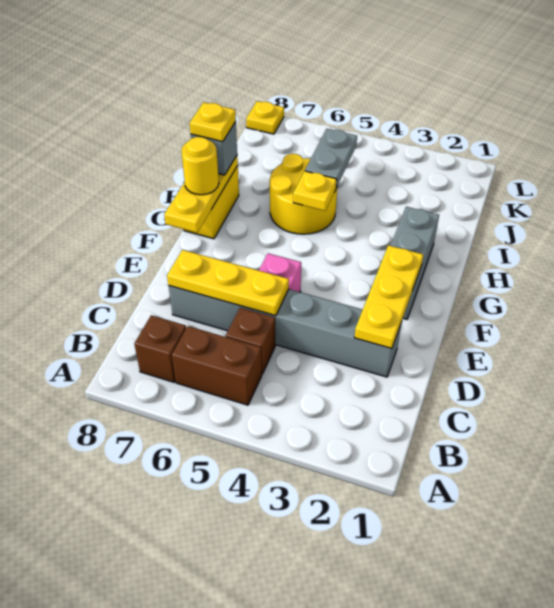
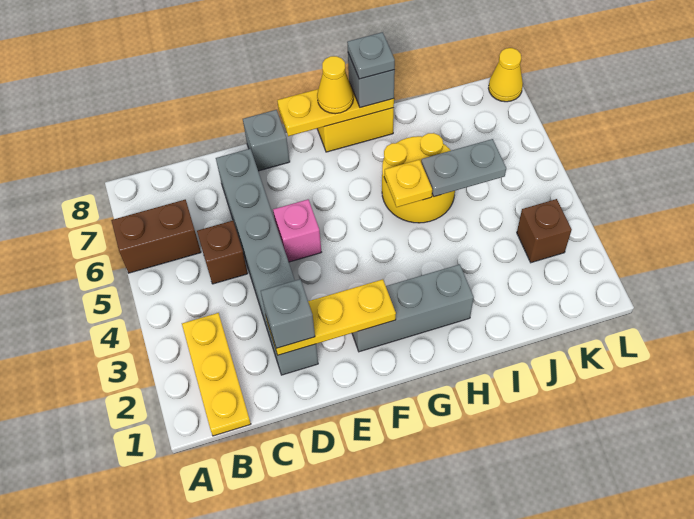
brown 1x2 brick [172,326,262,405] -> brown 1x2 brick turned to [111,200,201,273]
brown 1x1 brick [134,315,186,382] -> brown 1x1 brick moved to [517,199,572,263]
none -> grey 1x1 brick [261,279,315,348]
yellow 1x3 plate [167,250,289,316] -> yellow 1x3 plate moved to [182,313,251,436]
none -> grey 1x1 brick [243,110,290,171]
yellow 1x1 round brick [181,137,219,195] -> yellow 1x1 cone [317,56,353,114]
yellow 1x1 plate [190,102,236,142] -> grey 1x1 plate [347,32,395,79]
yellow 1x1 plate [246,101,284,134] -> yellow 1x1 cone [488,48,523,102]

